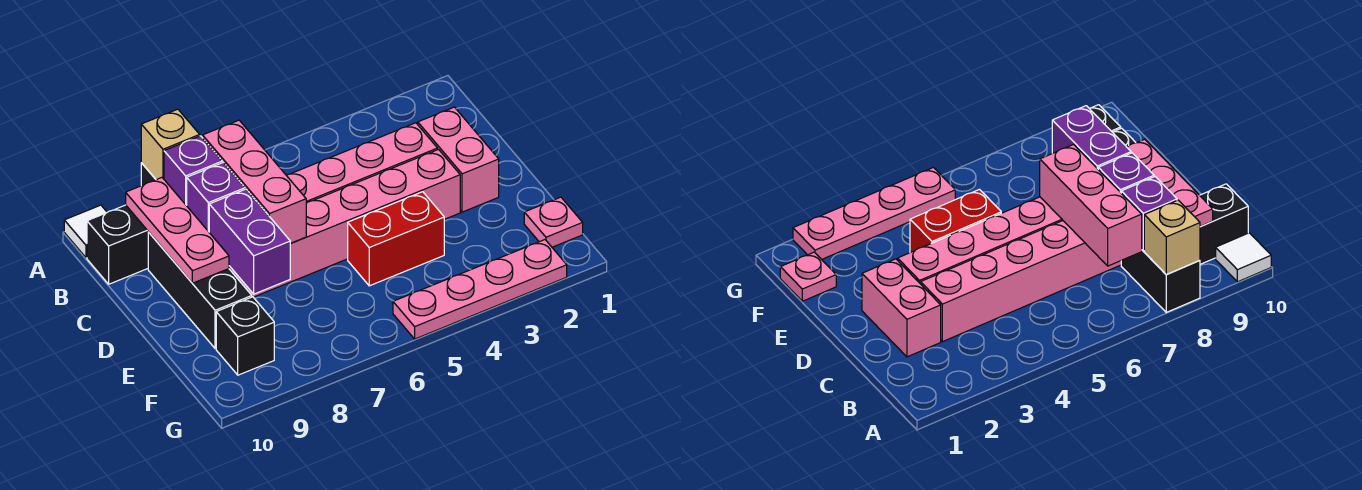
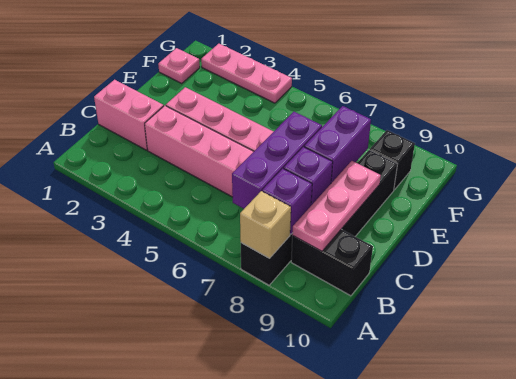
white 1x1 tile [64,205,107,258] -> none
pink 1x3 brick [203,120,306,243] -> purple 1x3 brick [232,112,322,209]
pink 1x2 brick [418,107,499,212] -> pink 1x2 brick turned to [94,80,164,150]
red 1x2 brick [348,192,444,286] -> none
pink 1x4 plate [393,240,567,339] -> pink 1x3 plate [201,44,292,103]

